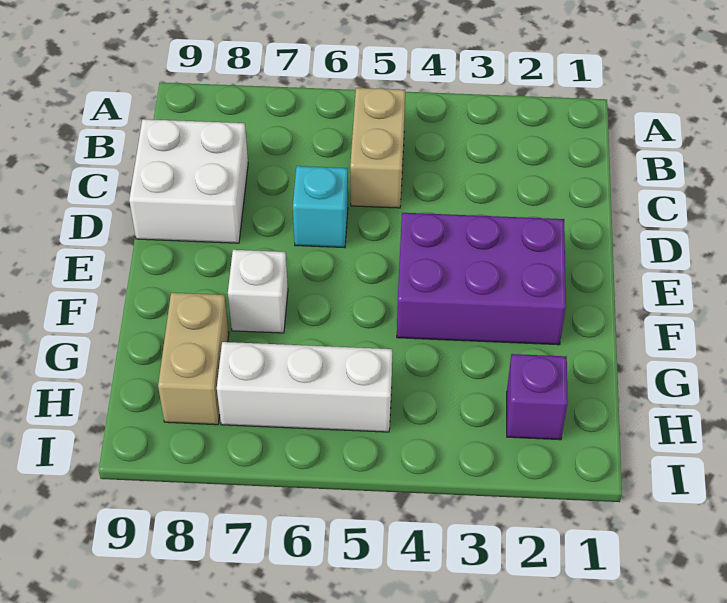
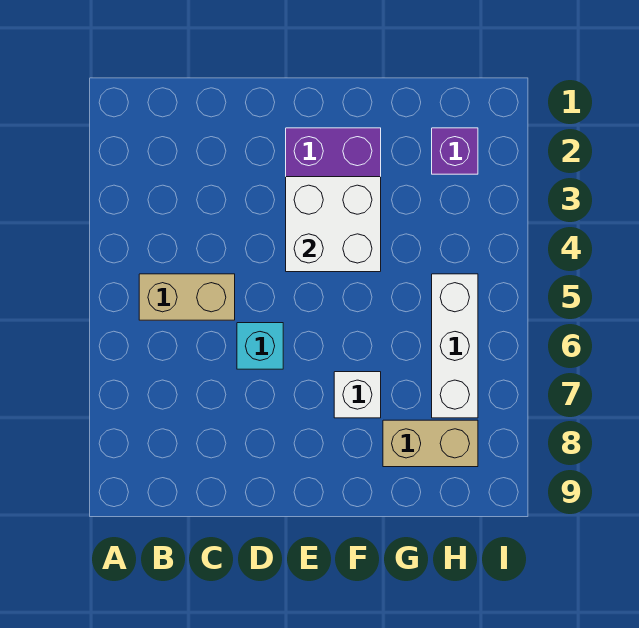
white 2x2 brick [129,119,248,243] -> white 2x2 brick moved to [286,177,381,272]

